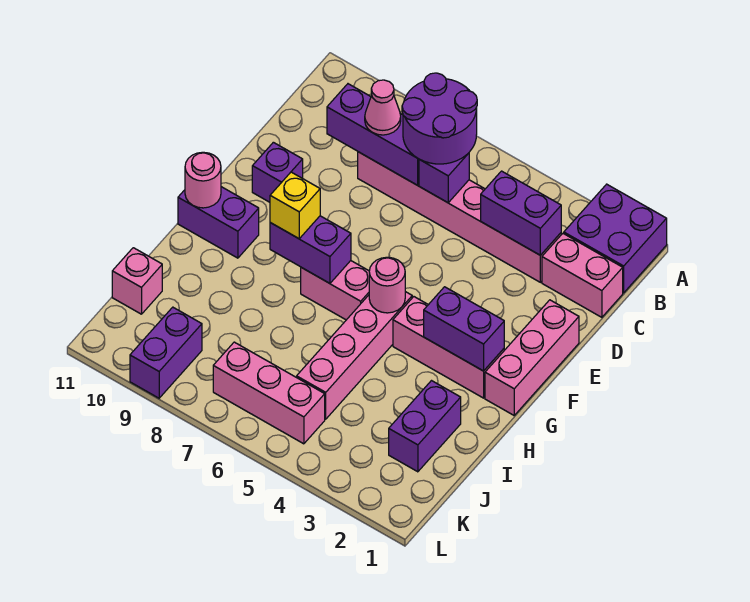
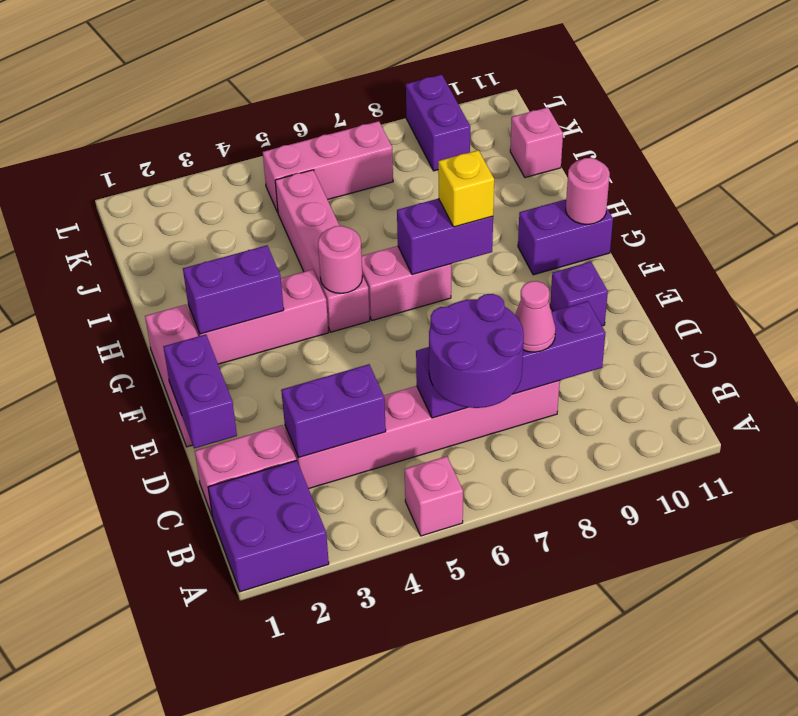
none -> pink 1x1 brick [405,456,463,536]
purple 1x2 brick [389,381,461,472] -> purple 1x2 brick moved to [163,334,237,448]

